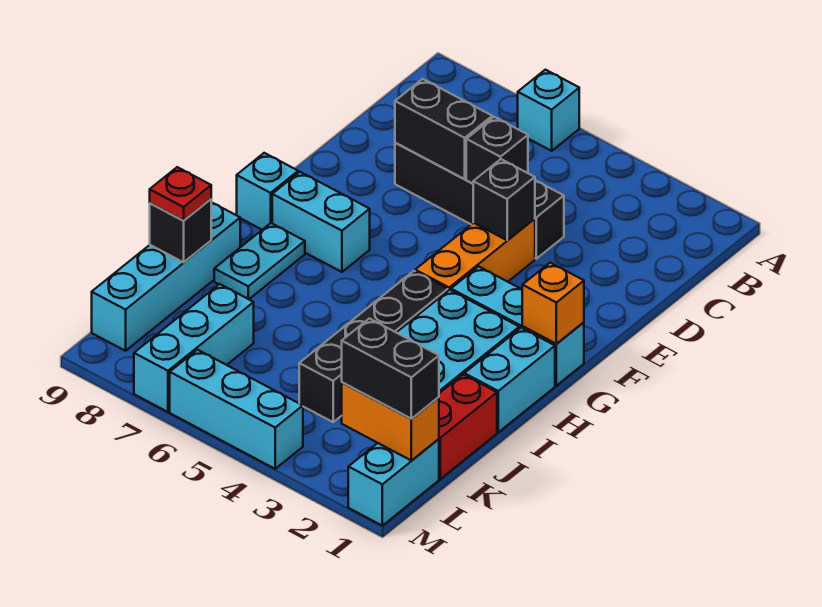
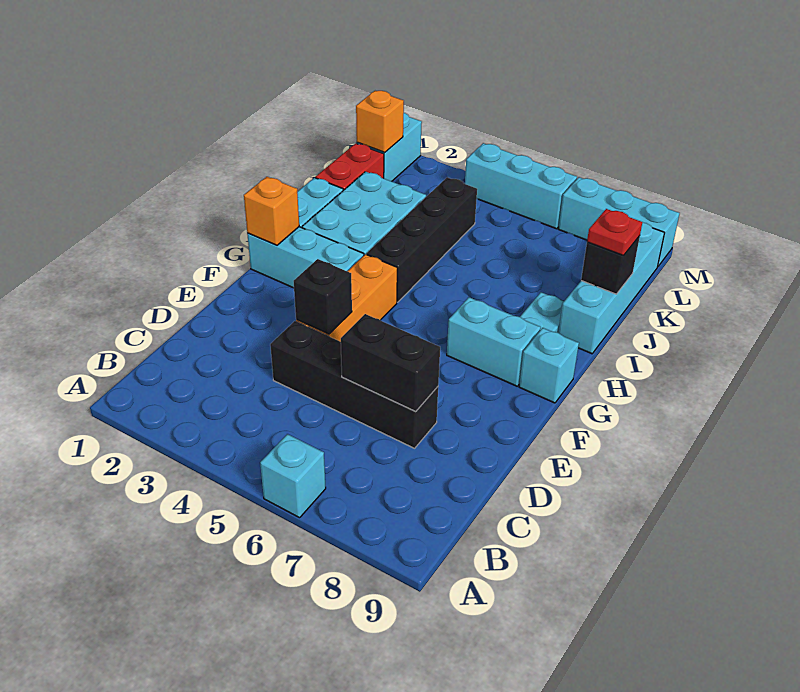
black 1x1 brick [466,117,528,183] -> none
cyan 1x3 brick [134,284,254,412] -> cyan 1x3 brick turned to [559,177,680,266]
orange 1x2 brick [342,383,439,460] -> orange 1x1 brick [356,91,404,153]
black 1x2 brick [342,318,439,419] -> none

